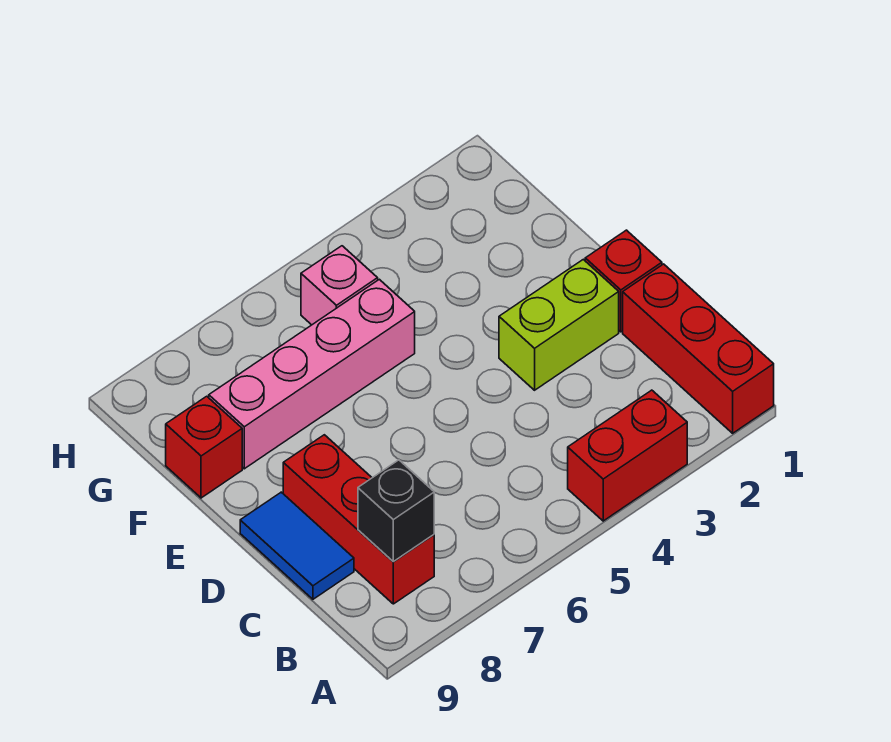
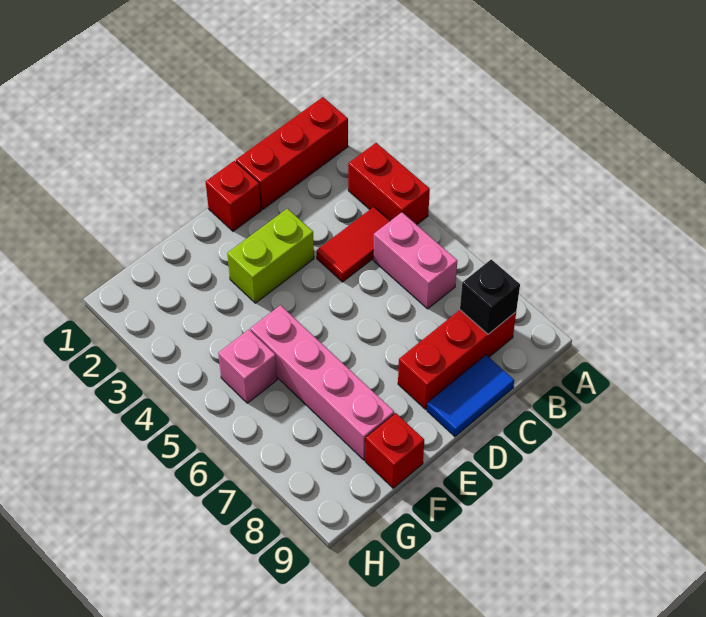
none -> red 1x2 tile [317,207,390,282]
none -> pink 1x2 brick [373,212,457,309]
lime 1x2 brick [499,259,619,390] -> lime 1x2 brick turned to [227,209,314,303]

